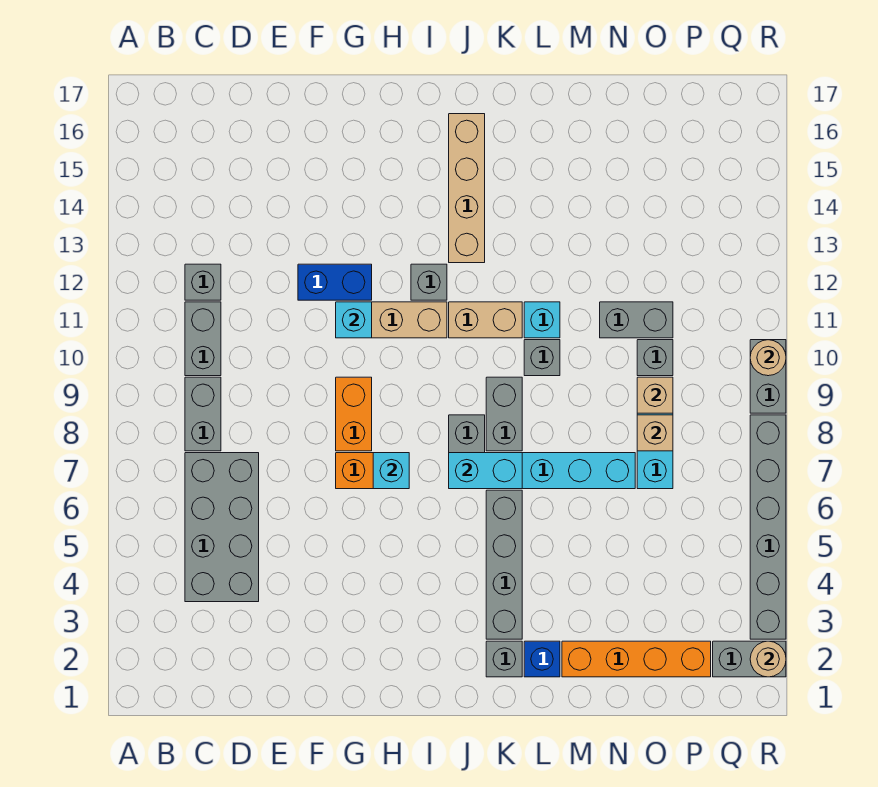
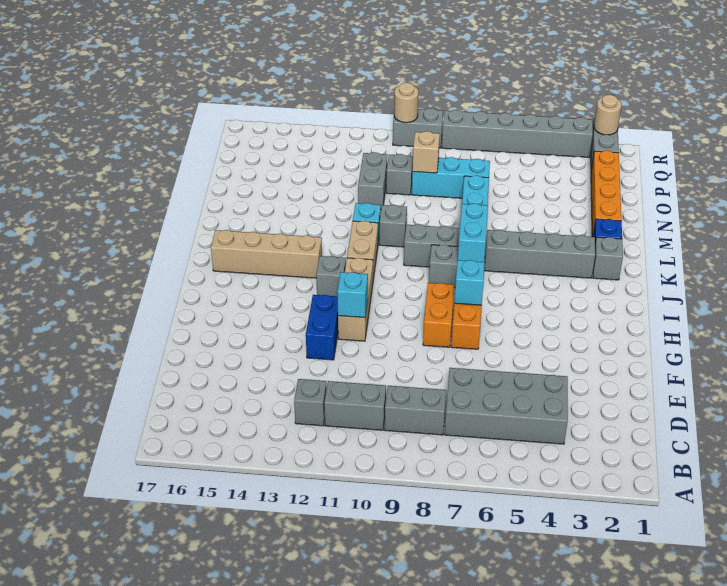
orange 1x2 brick [336,377,372,451] -> orange 1x2 brick turned to [423,283,454,347]
tan 1x1 brick [637,415,673,451] -> none

